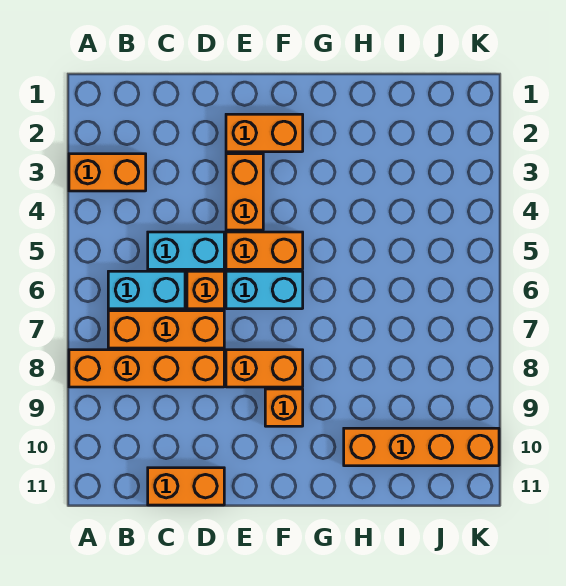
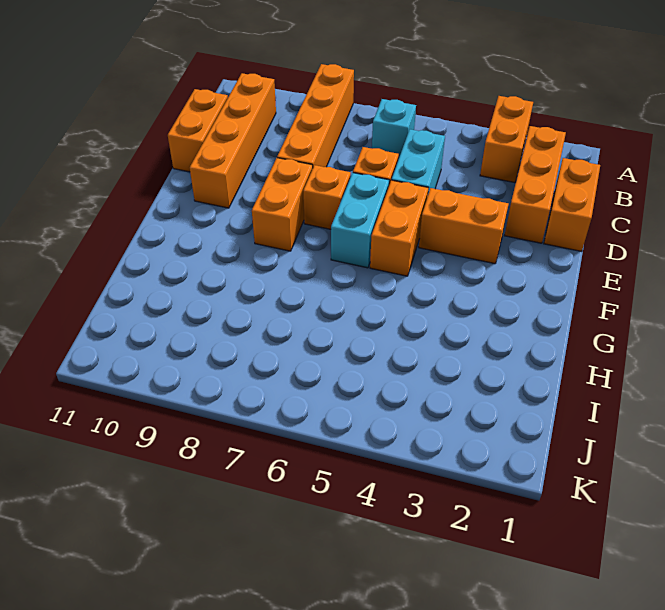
cyan 1x2 brick [108,271,185,309] -> cyan 1x1 brick [372,99,416,159]
orange 1x3 brick [108,311,224,348] -> orange 1x3 brick moved to [504,126,566,243]
orange 1x2 brick [226,114,303,152] -> orange 1x2 brick moved to [544,158,600,252]
orange 1x1 brick [265,389,303,426] -> orange 1x1 brick moved to [303,165,351,229]
orange 1x4 brick [344,428,499,466] -> orange 1x4 brick moved to [190,73,276,208]

